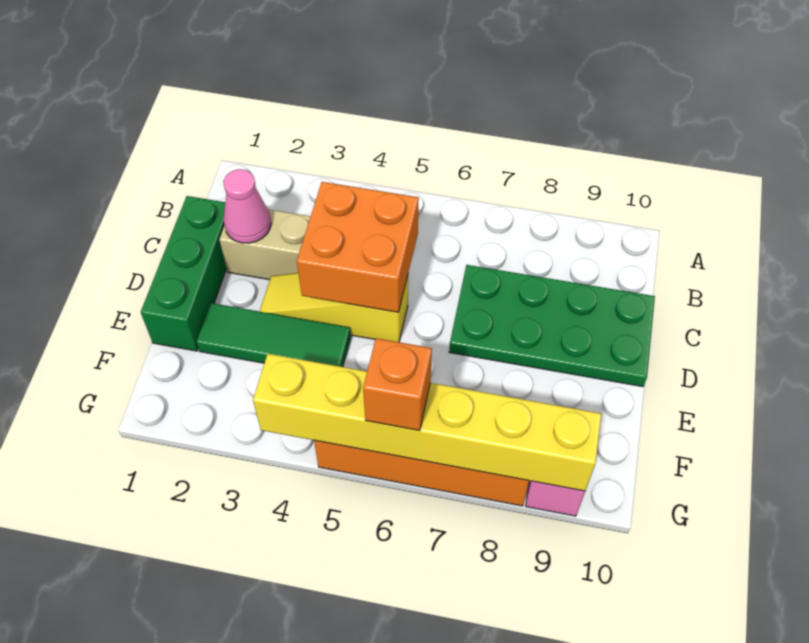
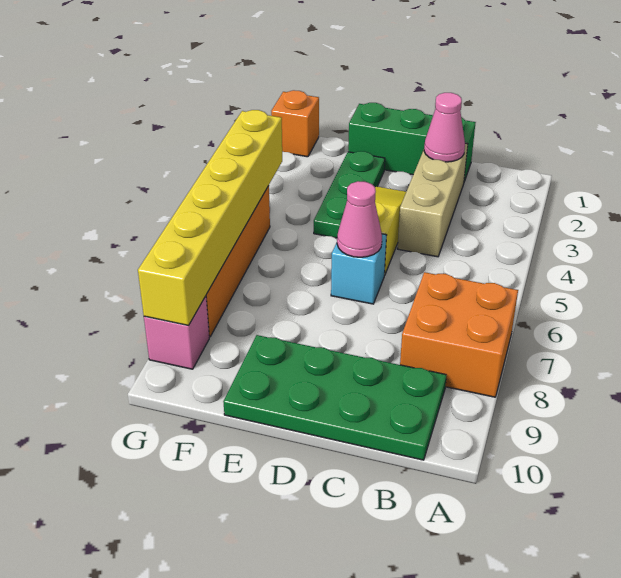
orange 2x2 brick [297,182,419,312] -> orange 2x2 brick moved to [400,272,518,397]
green 2x4 plate [449,265,655,387] -> green 2x4 plate turned to [223,335,447,460]
none -> cyan 1x1 brick [331,234,386,304]
none -> pink 1x1 cone [337,181,382,257]
green 1x3 tile [196,303,351,367] -> green 1x3 plate [314,151,385,238]
orange 1x1 brick [363,338,432,431] -> orange 1x1 brick moved to [271,90,319,157]

